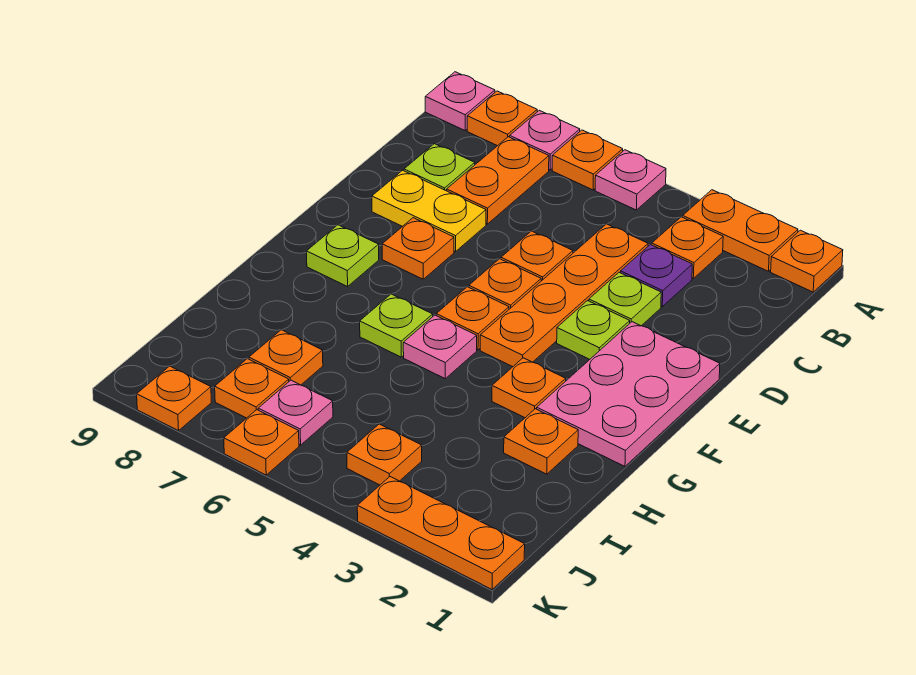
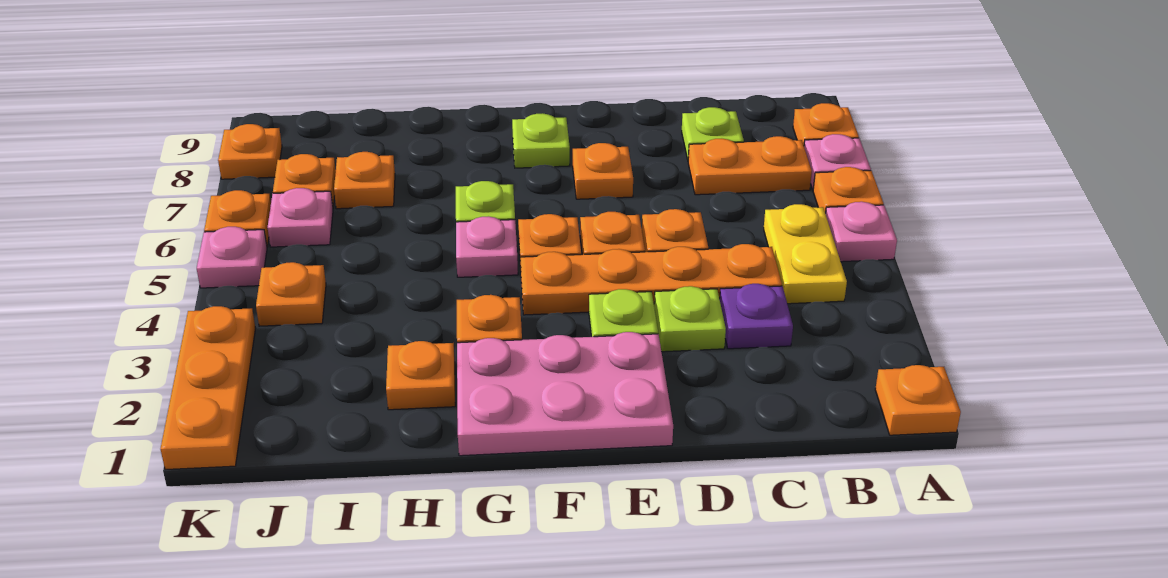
orange 1x2 plate [683,190,798,271] -> none
pink 1x1 plate [425,72,495,130] -> pink 1x1 plate moved to [197,227,267,288]
orange 1x1 plate [652,217,723,278] -> none
yellow 1x2 plate [372,170,486,252] -> yellow 1x2 plate moved to [764,204,847,304]

